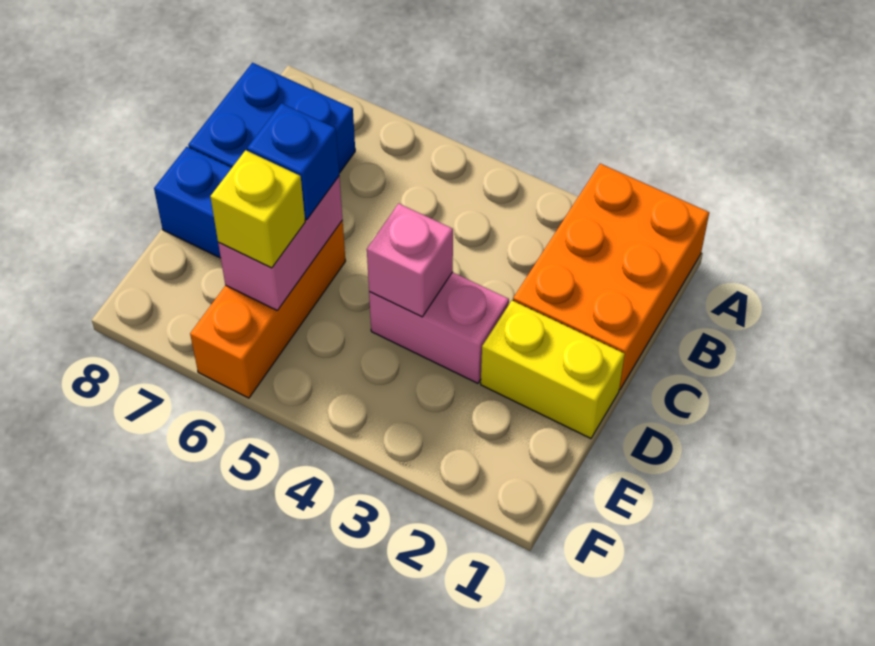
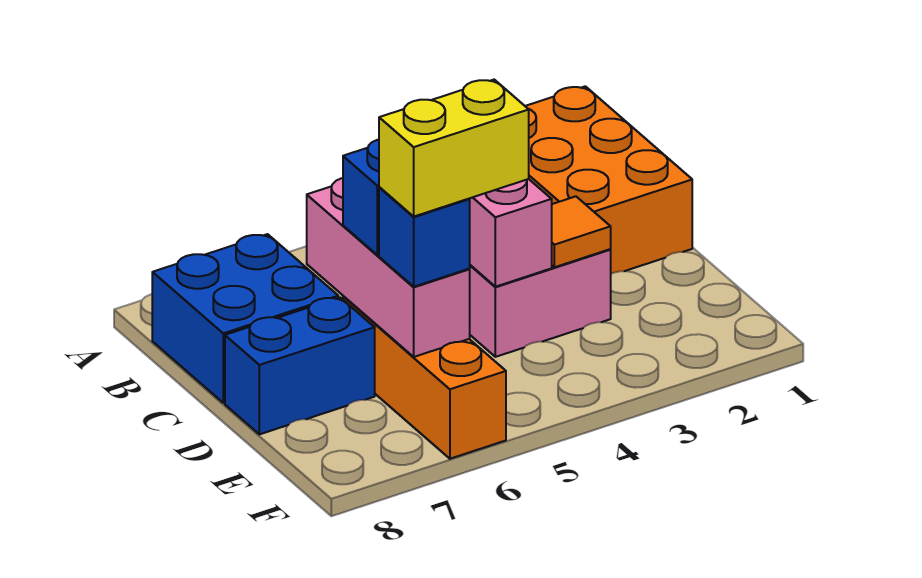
yellow 1x2 brick [481,301,625,438] -> yellow 1x2 brick moved to [379,80,529,216]
none -> orange 1x1 tile [552,196,611,267]
pink 1x2 brick [218,176,342,311] -> pink 1x3 brick [307,178,470,357]
yellow 1x1 brick [210,150,305,268] -> blue 1x1 brick [379,187,470,287]

